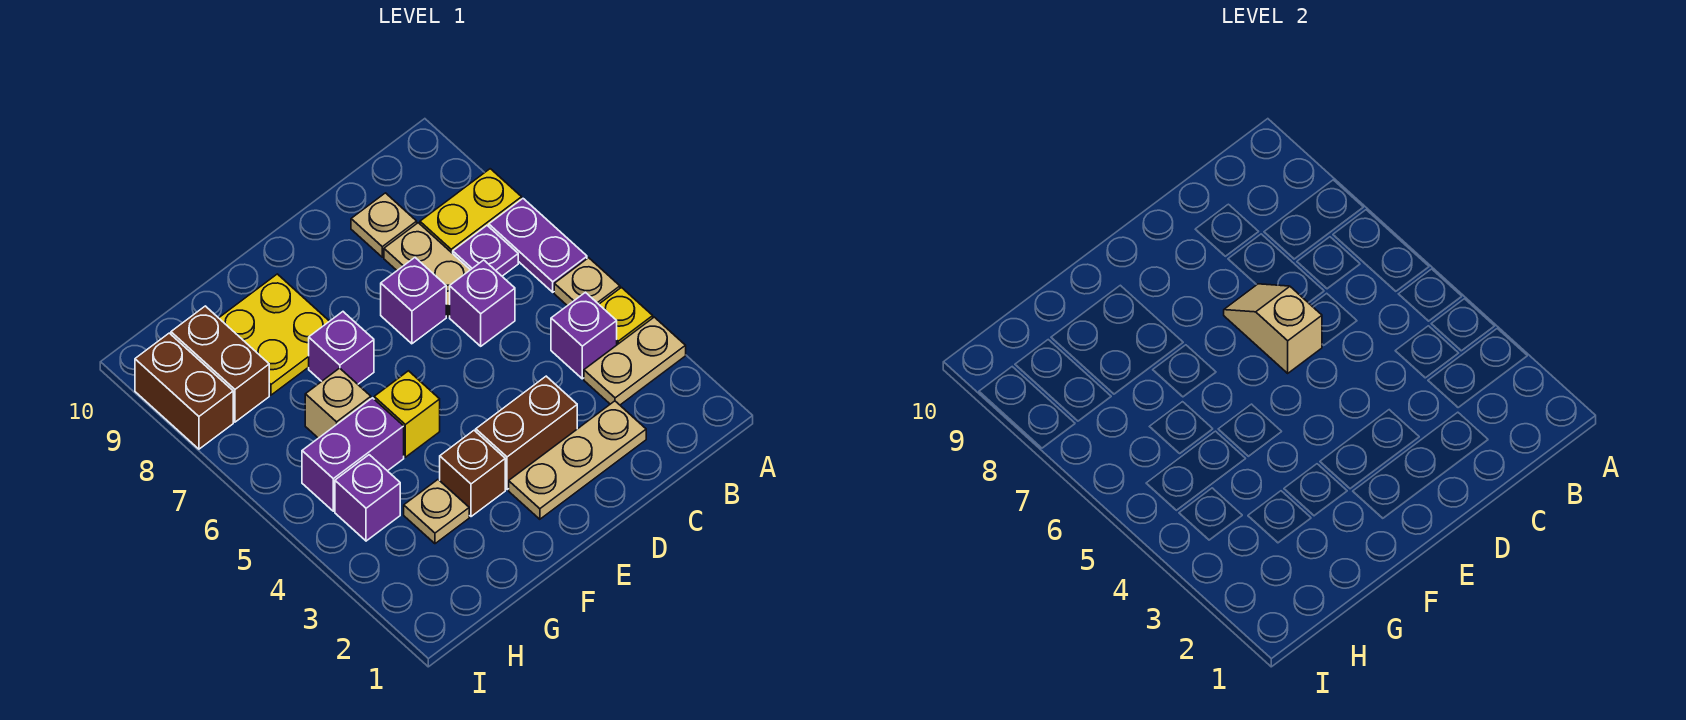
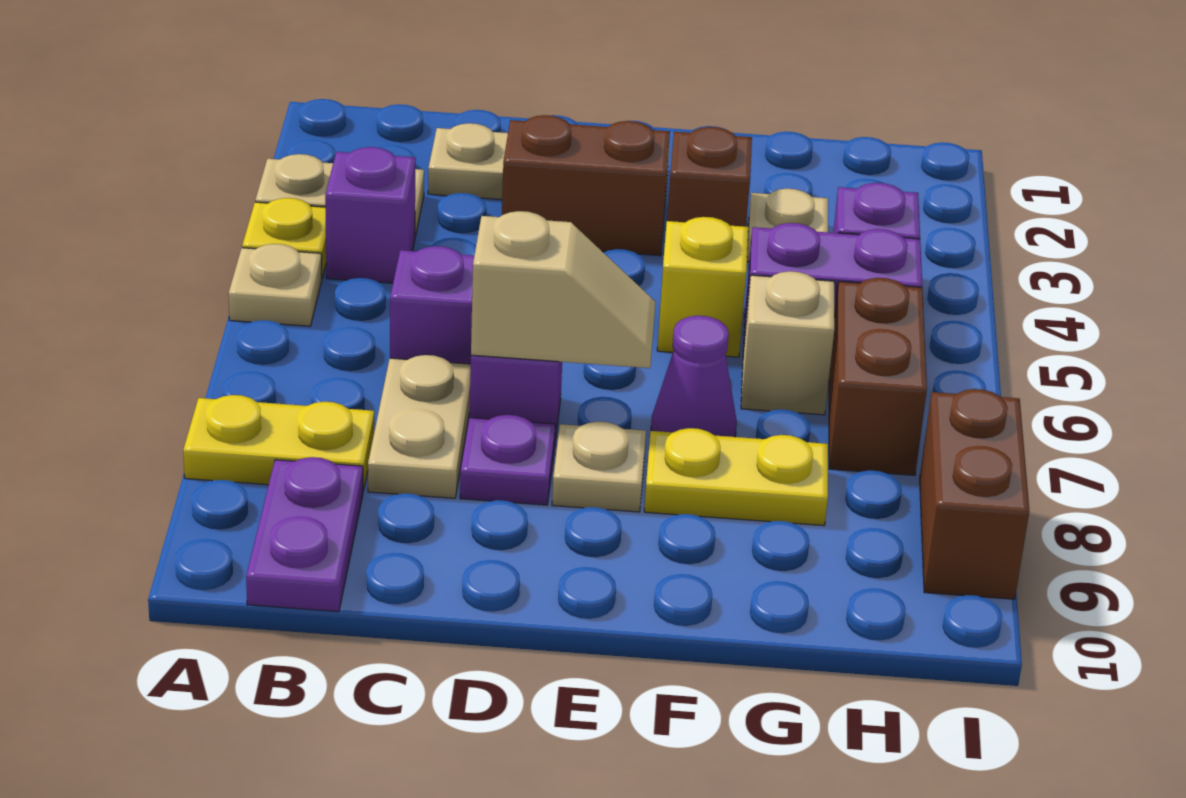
purple 1x2 plate [489,199,587,292] -> purple 1x2 plate moved to [246,457,363,612]
purple 1x1 plate [453,226,518,276] -> purple 1x1 plate moved to [460,415,555,505]
tan 1x1 plate [351,193,417,257] -> tan 1x1 plate moved to [552,421,646,512]
tan 1x2 slope [1224,284,1322,373] -> tan 1x2 slope turned to [471,211,655,368]
purple 1x1 brick [309,312,374,384] -> purple 1x1 cone [651,316,737,437]
yellow 2x2 plate [219,274,329,395] -> yellow 1x2 plate [644,428,828,526]
brown 1x2 brick [171,306,269,422] -> brown 1x2 brick moved to [829,278,927,475]

